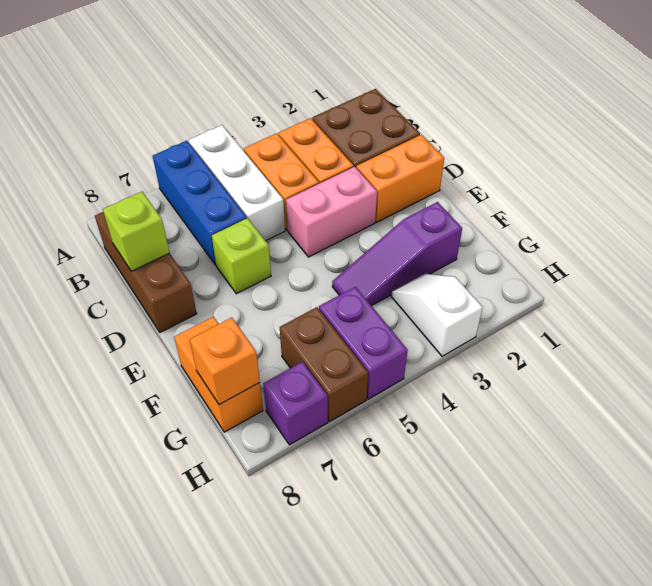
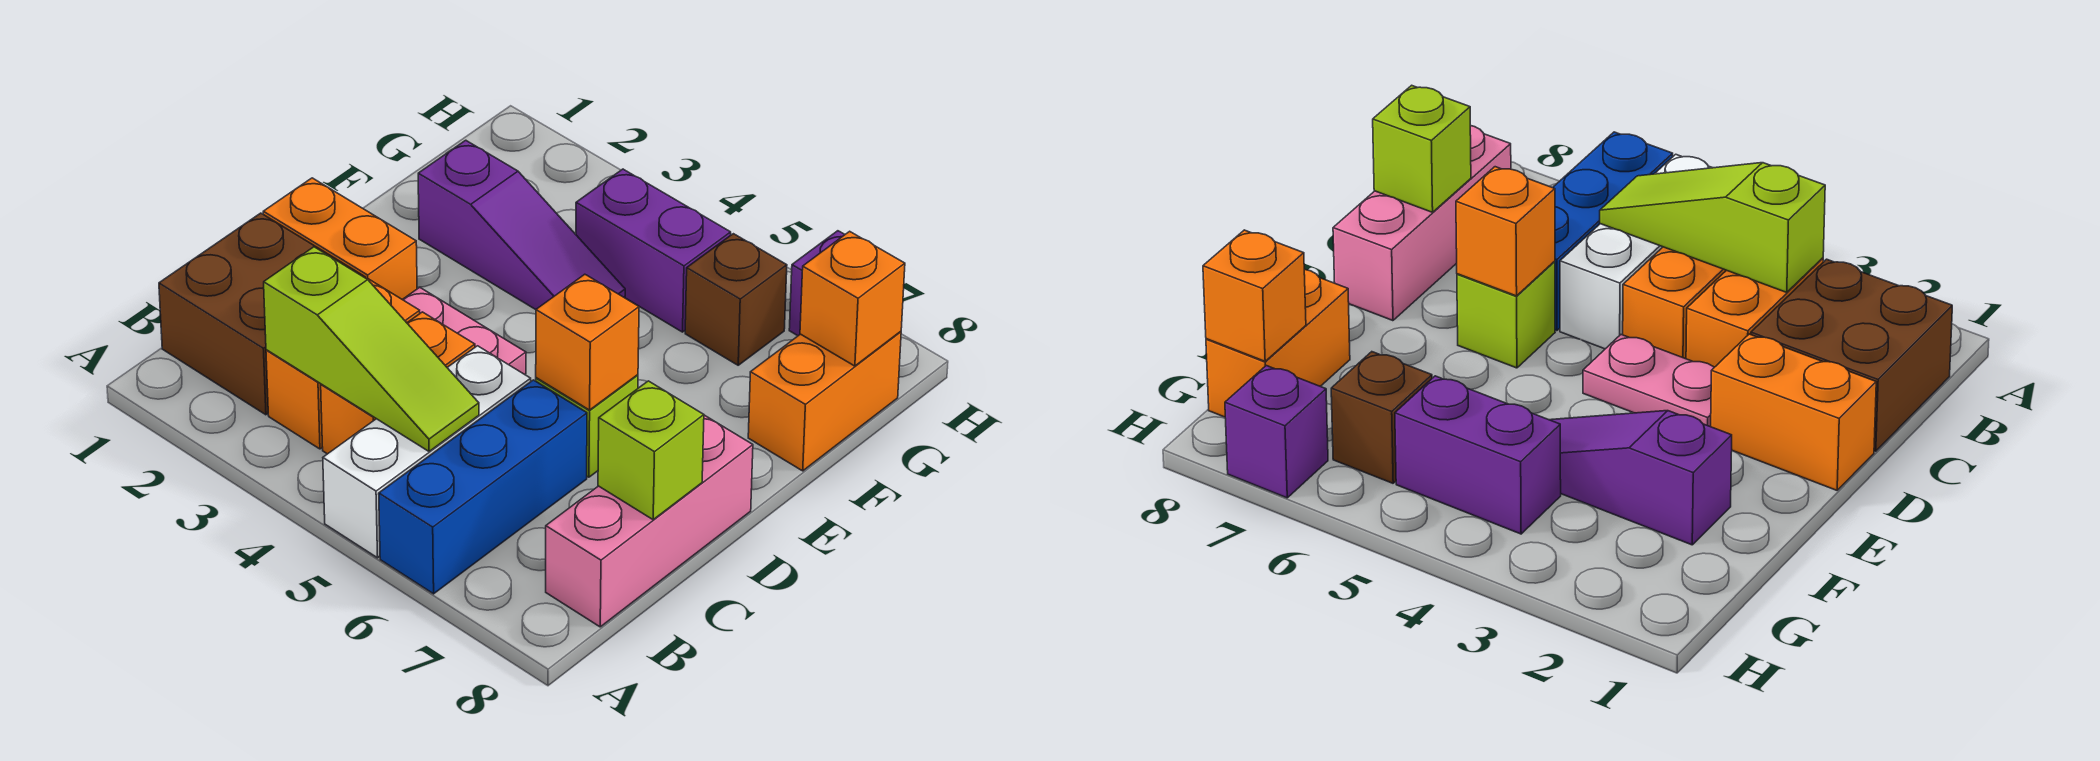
none -> lime 1x3 slope [264,247,479,452]
brown 1x3 brick [95,212,197,332] -> pink 1x3 brick [546,415,753,627]
pink 1x2 brick [286,167,377,257] -> pink 1x2 plate [403,287,526,374]
none -> orange 1x1 brick [536,274,639,410]
white 1x2 slope [392,274,483,356] -> none
purple 1x2 brick [319,287,408,399] -> purple 1x2 brick turned to [576,169,731,332]
brown 1x2 brick [280,307,368,422] -> brown 1x1 brick [685,234,787,365]

